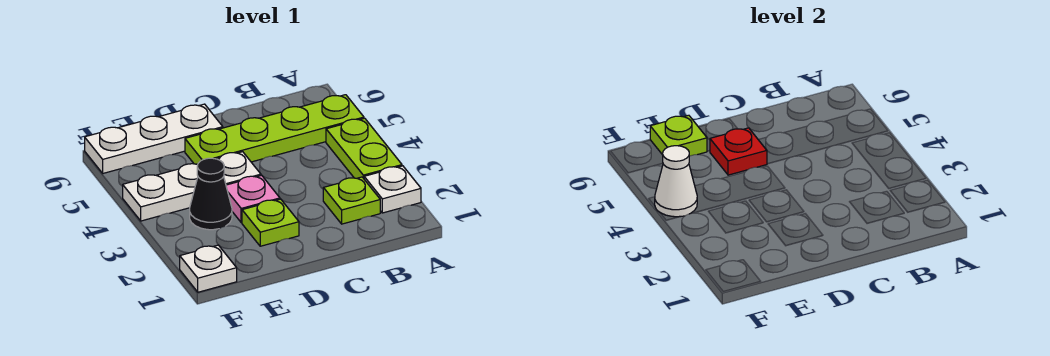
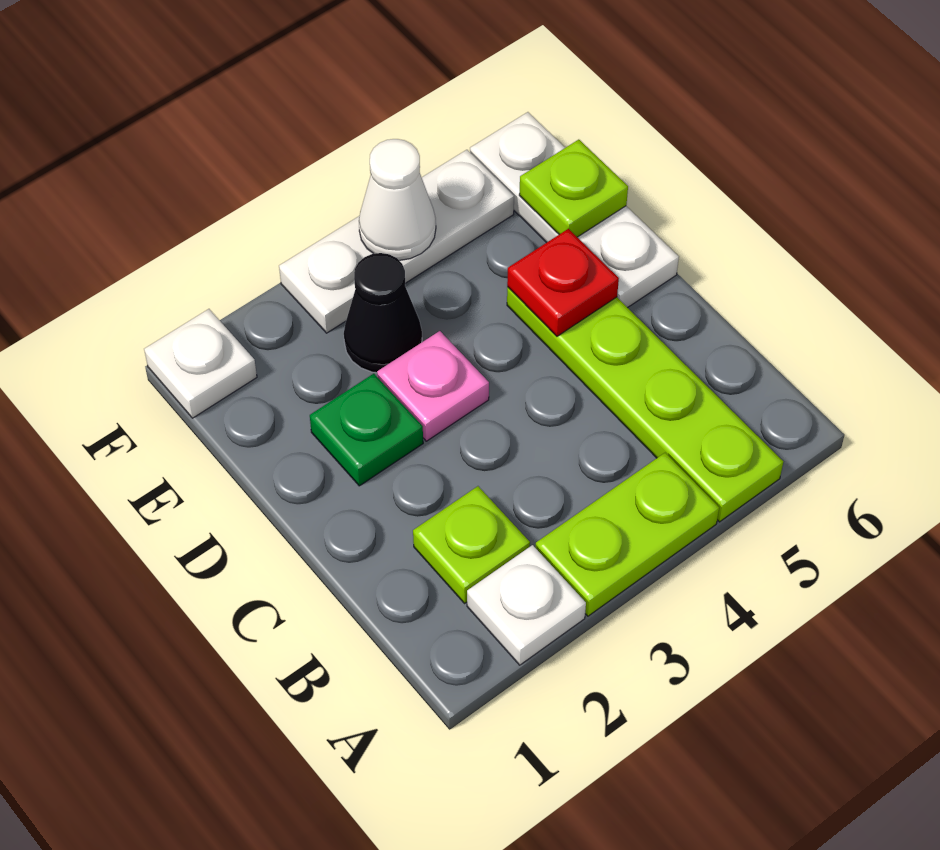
lime 1x1 plate [242,199,299,246] -> green 1x1 plate [310,374,423,486]
white 1x3 plate [123,152,261,221] -> white 1x3 plate turned to [279,150,514,333]

